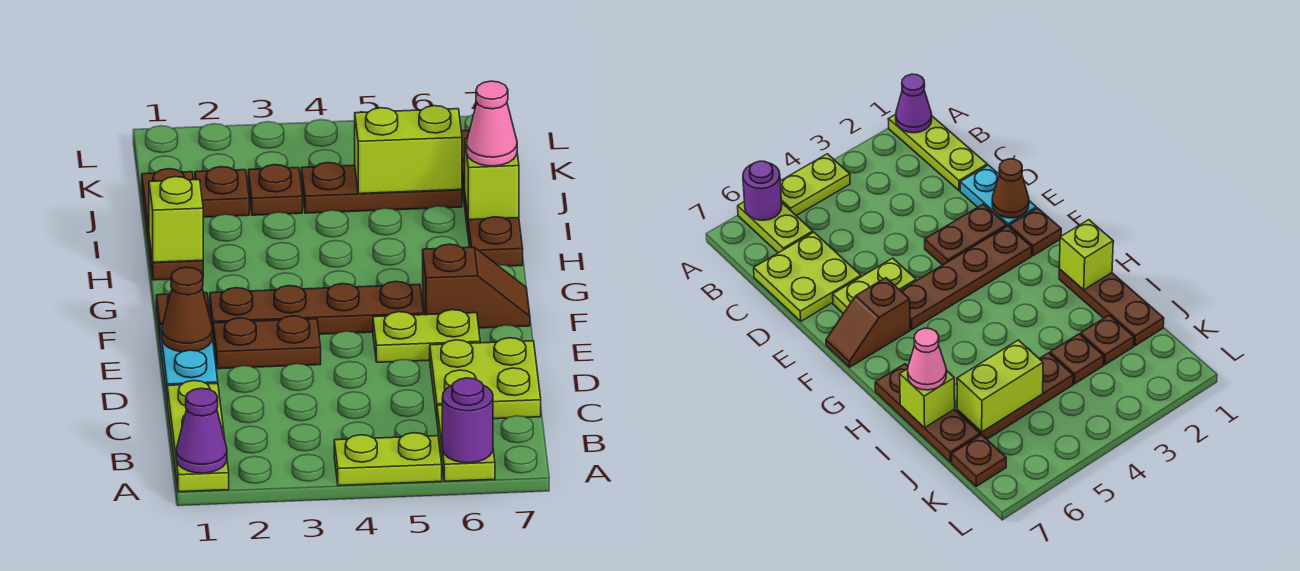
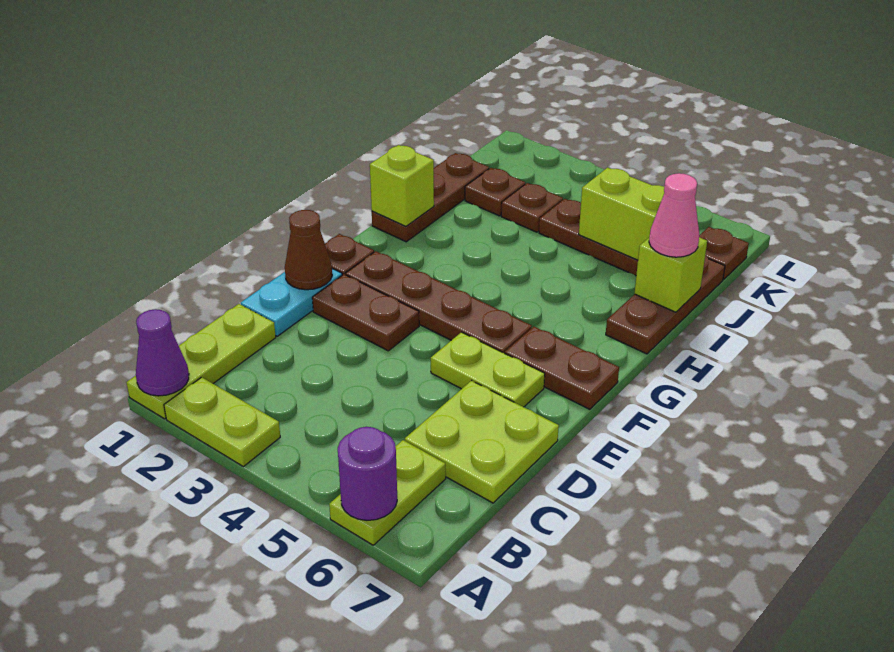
lime 1x2 plate [334,433,442,486] -> lime 1x2 plate moved to [164,377,280,467]
brown 1x2 slope [423,244,530,328] -> brown 1x2 plate [505,327,619,409]

